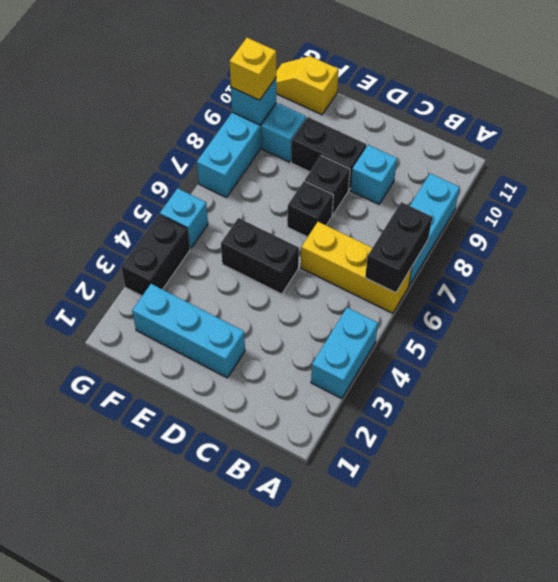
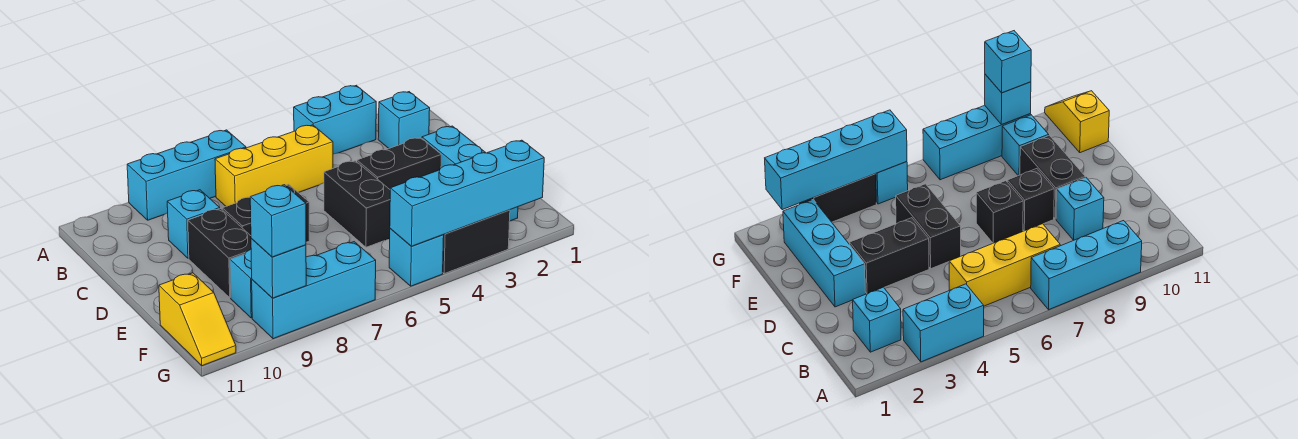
yellow 1x3 brick [301,222,412,313] -> yellow 1x3 brick turned to [215,125,333,206]
black 1x2 brick [365,202,432,293] -> black 1x2 brick moved to [357,138,441,189]
none -> cyan 1x1 brick [378,92,430,148]
none -> cyan 1x4 brick [390,140,544,246]
yellow 1x1 brick [230,38,276,100] -> cyan 1x1 brick [250,185,306,257]

